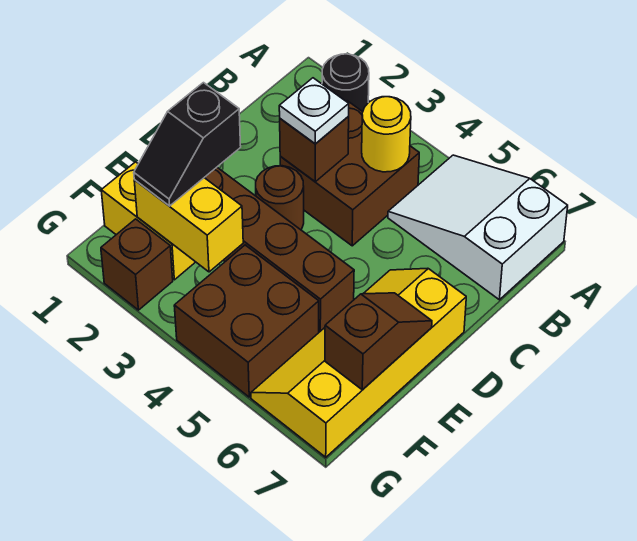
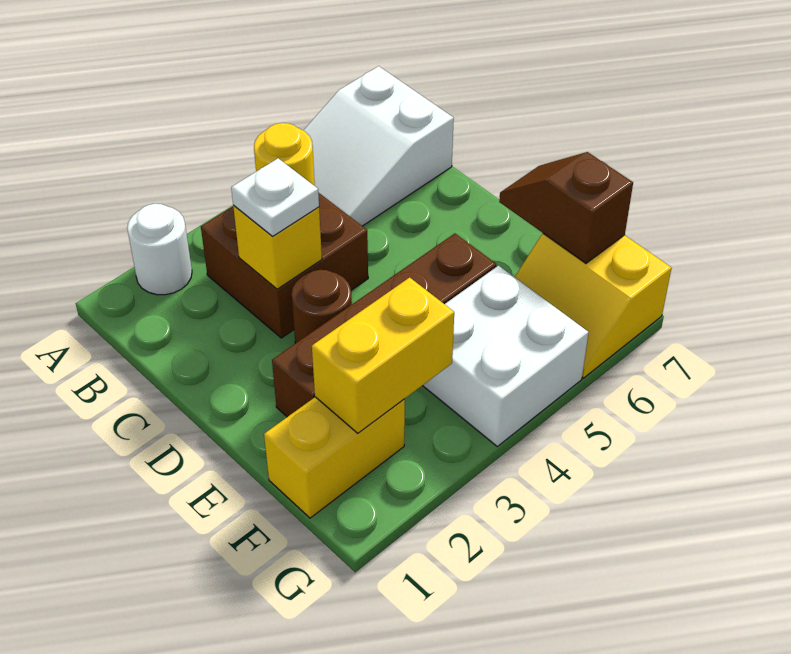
black 1x1 round brick [322,54,369,112] -> white 1x1 round brick [127,204,192,295]
brown 1x1 brick [280,117,349,182] -> yellow 1x1 brick [233,205,322,289]
yellow 2x4 slope [251,268,466,457] -> yellow 2x2 slope [515,233,671,378]
black 1x2 slope [134,83,241,206] -> none
brown 2x2 brick [174,245,319,397] -> white 2x2 brick [423,266,589,446]
brown 1x1 brick [101,219,173,310] -> none

